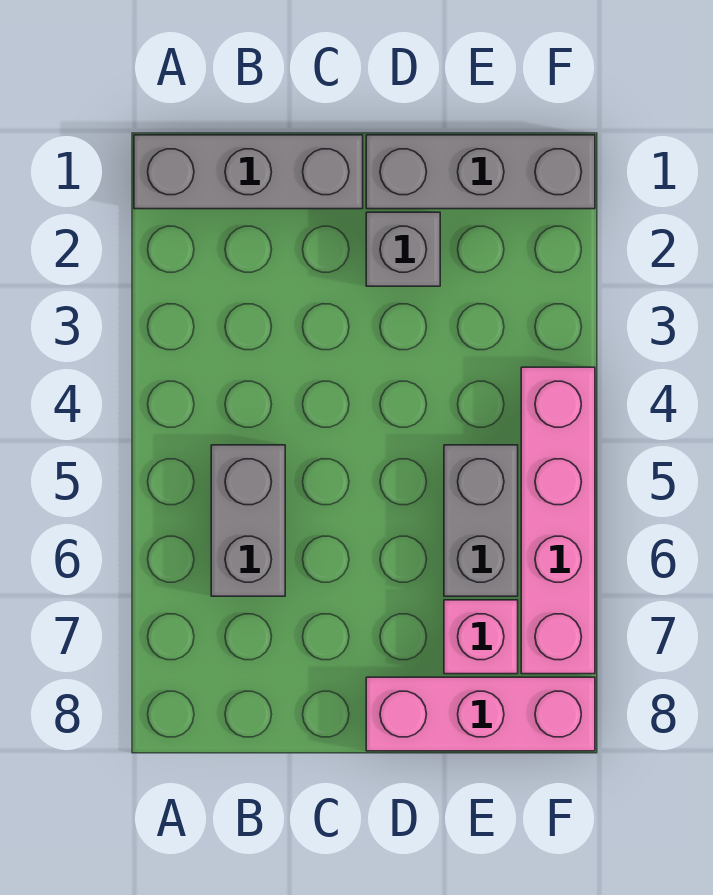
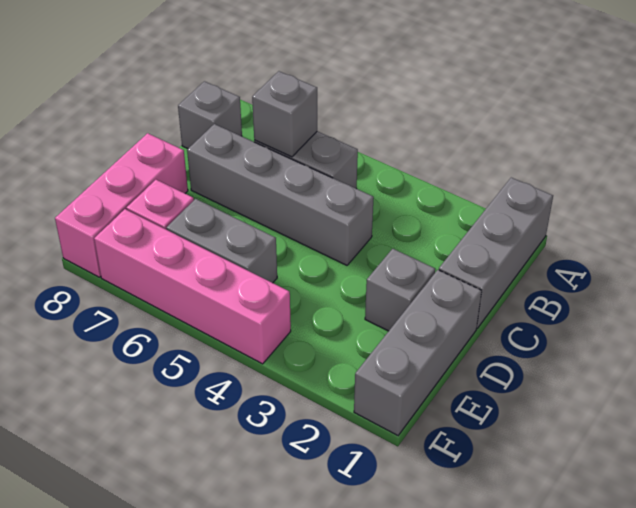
none -> grey 1x1 brick [252,71,317,157]
none -> grey 1x1 brick [178,81,242,149]
none -> grey 1x4 brick [187,124,374,265]

